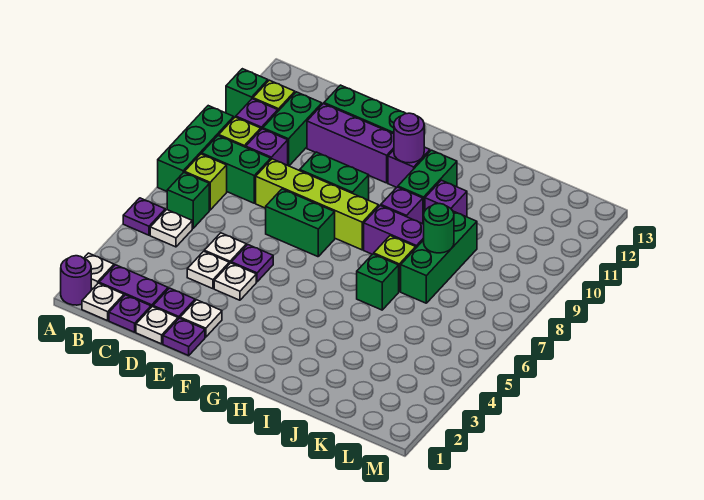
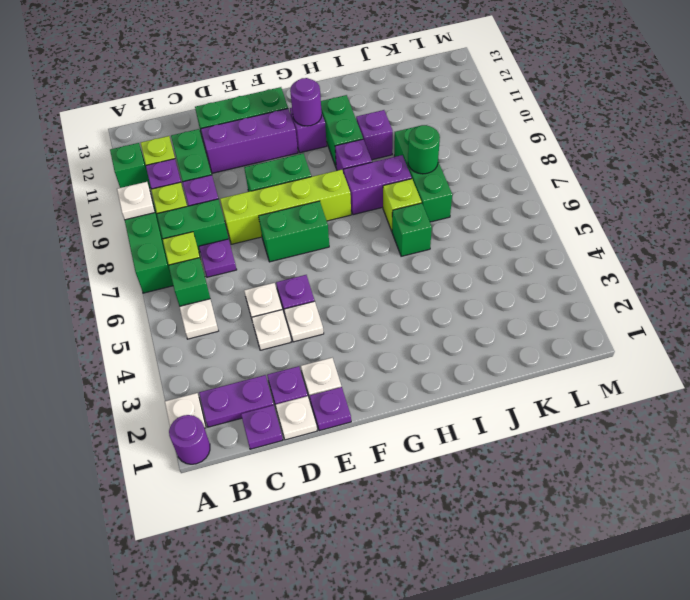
purple 1x1 plate [123,198,165,235] -> purple 1x1 plate moved to [199,239,237,277]
white 1x1 plate [82,283,124,321] -> white 1x1 plate moved to [117,182,155,220]

